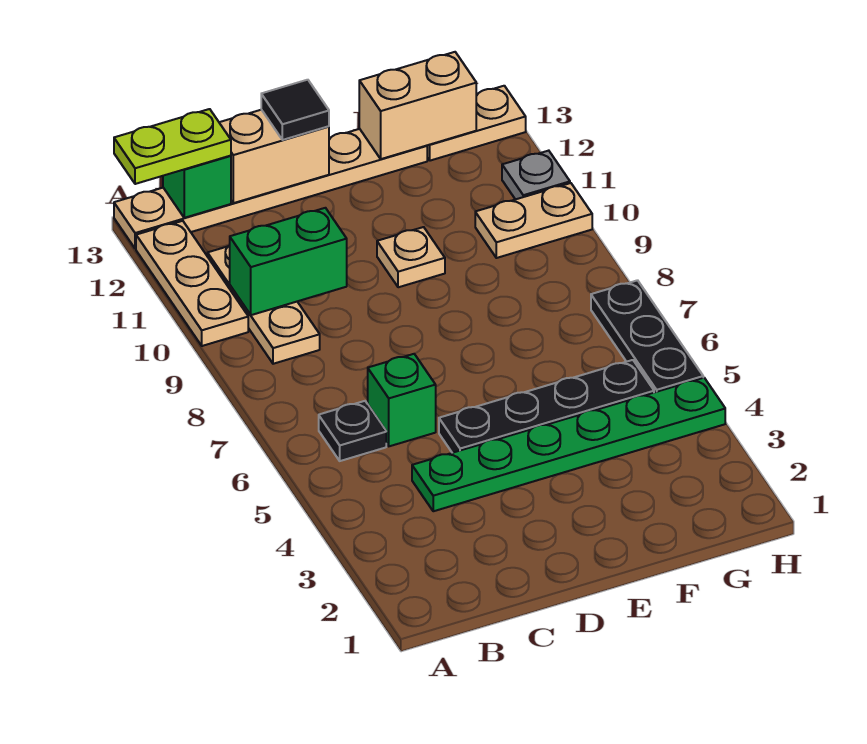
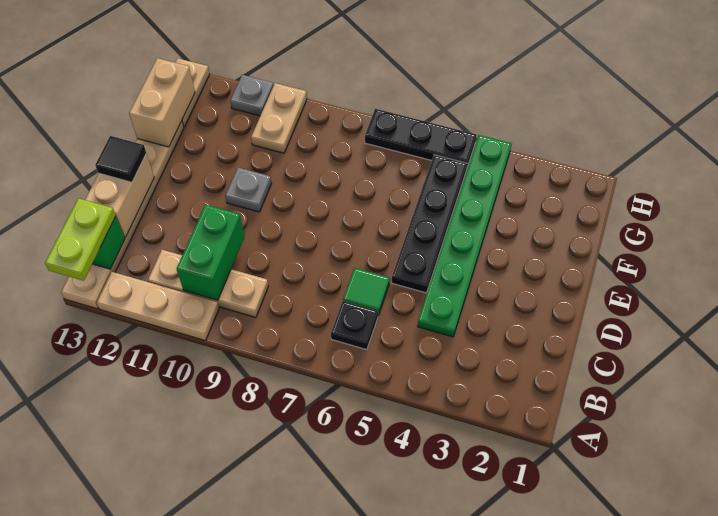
green 1x1 brick [368,354,436,446] -> green 1x1 tile [343,268,390,315]
tan 1x1 plate [377,227,445,287] -> grey 1x1 plate [225,168,272,212]

